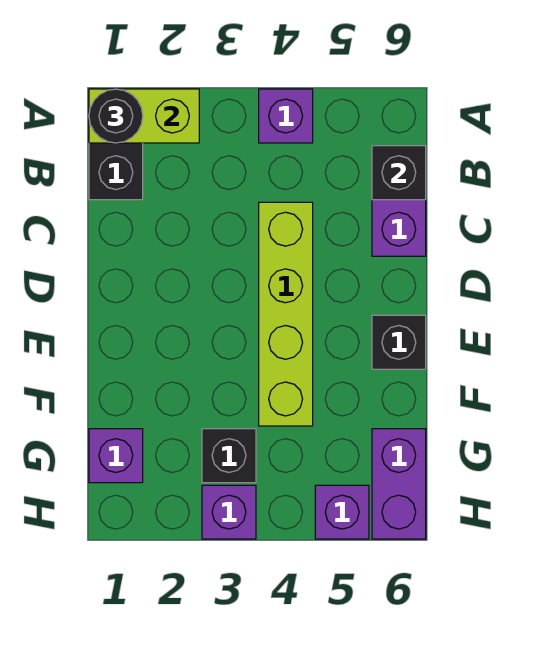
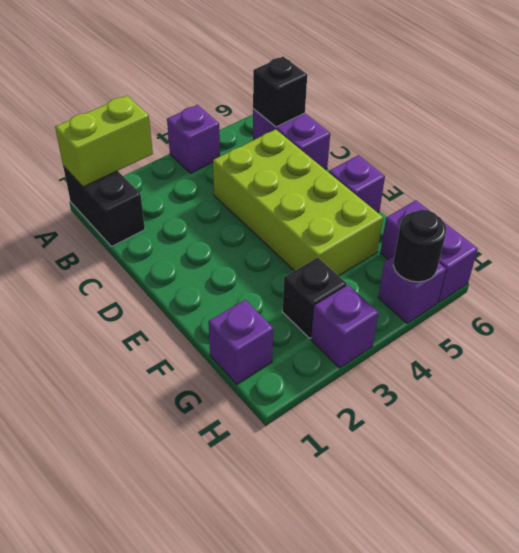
black 1x1 round brick [89,89,143,143] -> black 1x1 round brick moved to [393,210,446,282]
lime 1x4 brick [259,202,313,426] -> lime 2x4 brick [213,129,383,276]
black 1x1 brick [372,315,426,369] -> purple 1x1 brick [329,155,385,213]

